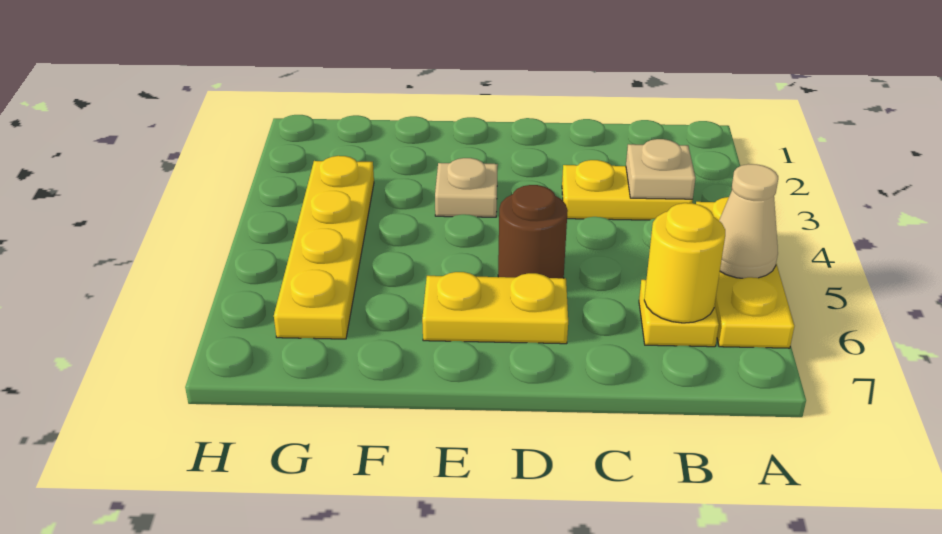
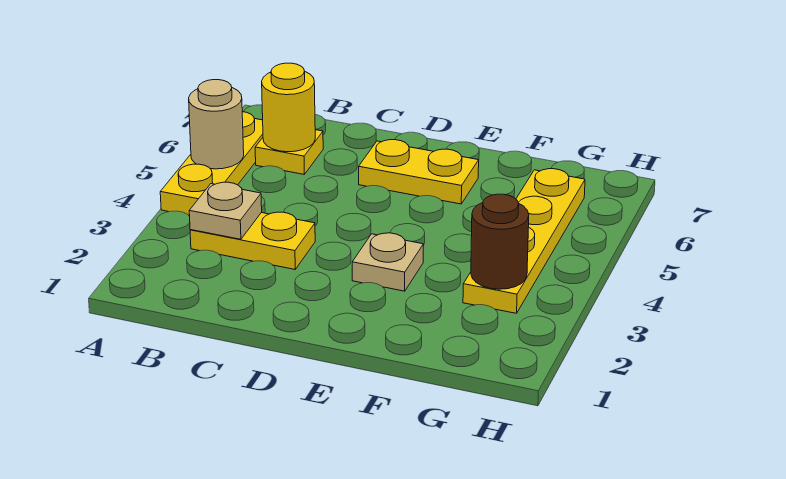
tan 1x1 cone [719,164,778,278] -> tan 1x1 round brick [189,80,244,169]
brown 1x1 round brick [498,185,568,278] -> brown 1x1 round brick moved to [471,194,529,289]

